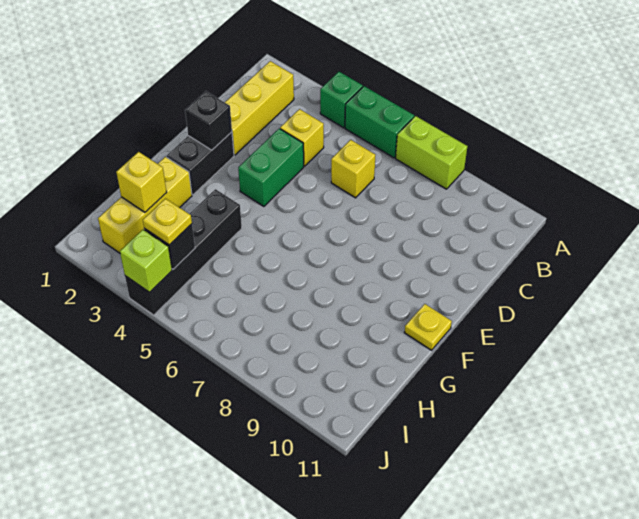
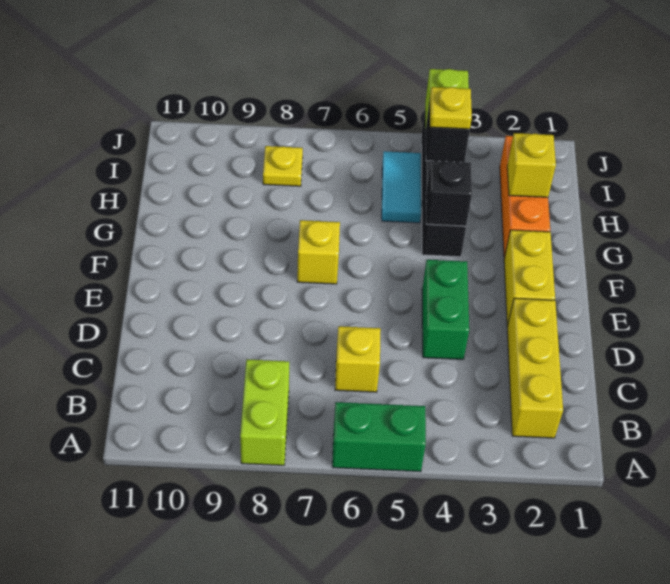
green 1x1 brick [320,72,363,128] -> none
lime 1x2 brick [396,116,467,189] -> lime 1x2 brick turned to [240,359,289,465]
yellow 1x1 brick [280,109,324,166] -> yellow 1x1 brick moved to [297,220,340,284]
black 1x2 brick [167,132,234,195] -> yellow 1x2 brick [504,230,555,326]
black 1x1 brick [185,91,232,150] -> black 1x1 brick moved to [426,161,472,226]
yellow 1x1 plate [405,304,452,350] -> yellow 1x1 plate moved to [263,146,303,186]
yellow 1x3 brick [98,157,192,253] -> orange 1x3 brick [500,136,550,258]
none -> cyan 1x2 tile [382,151,421,223]

